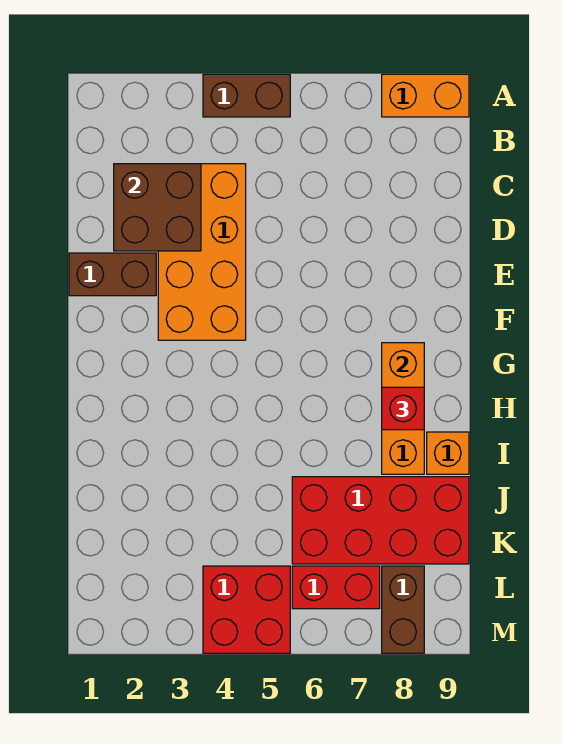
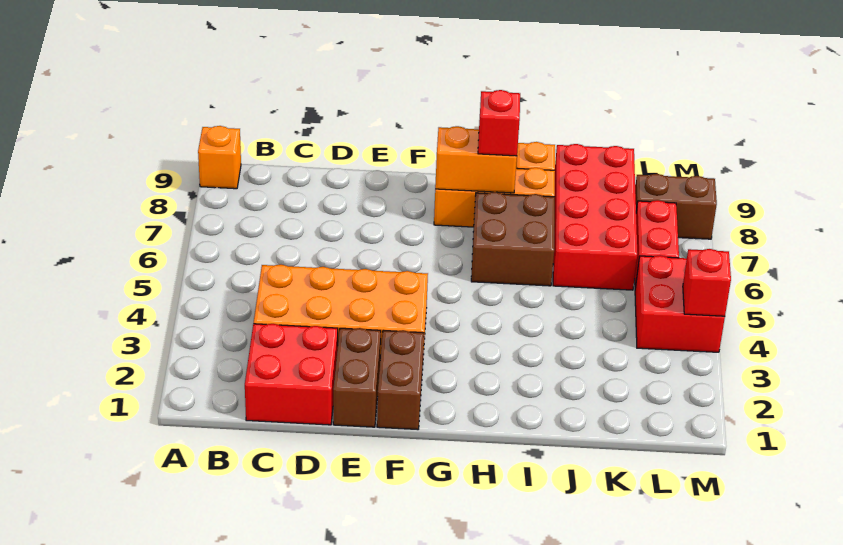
brown 1x2 brick [203,74,290,117] -> brown 1x2 brick moved to [377,330,424,430]
orange 1x2 brick [382,74,469,117] -> orange 1x1 brick [198,126,241,189]
none -> red 2x2 brick [245,324,338,425]
brown 2x2 brick [114,164,201,251] -> brown 2x2 brick moved to [471,192,555,286]
none -> red 1x1 brick [683,249,731,316]

